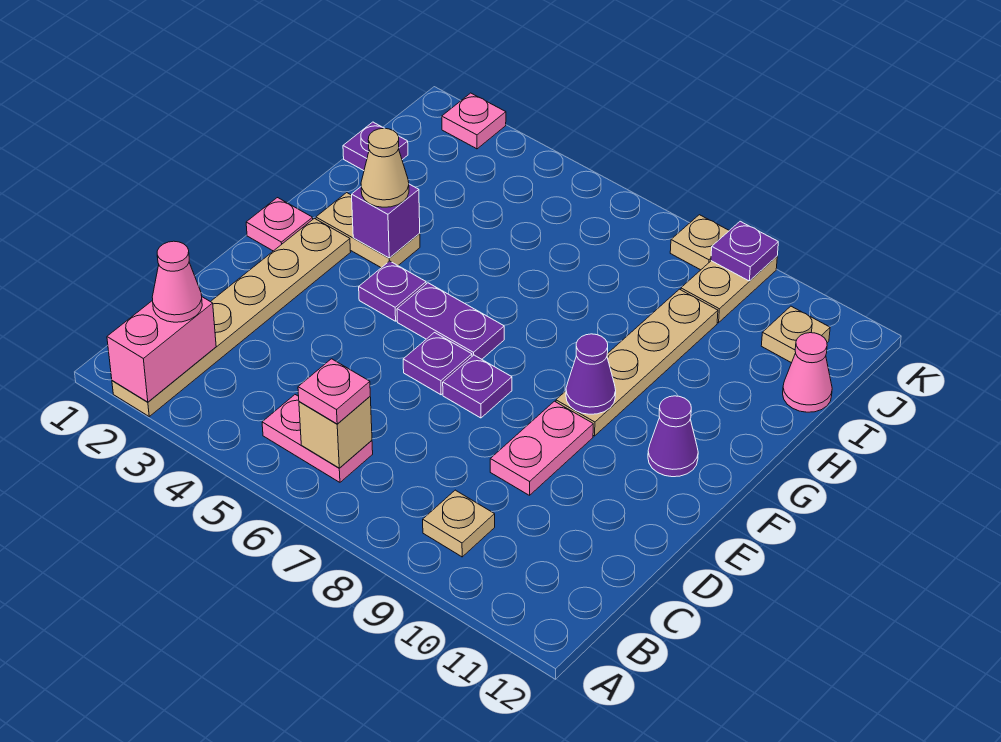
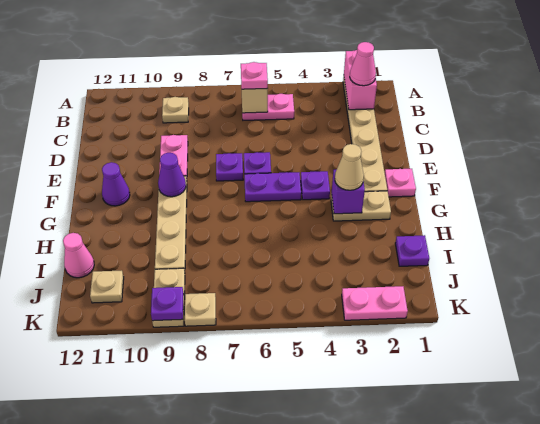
pink 1x1 plate [442,93,506,149] -> pink 1x2 plate [342,286,408,320]

